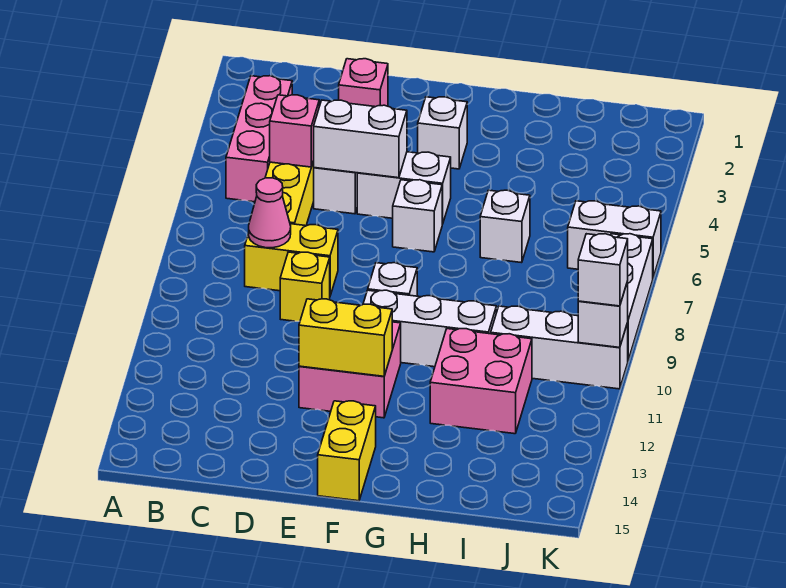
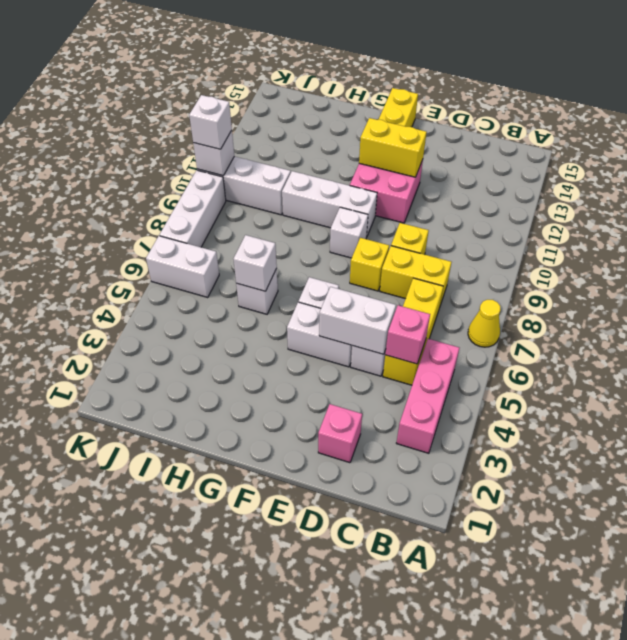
none -> yellow 1x1 cone [468,300,501,347]
pink 1x1 cone [249,178,291,248] -> none
none -> yellow 1x1 brick [350,238,389,291]
white 1x1 brick [418,97,467,169] -> white 1x1 brick moved to [234,235,277,291]
pink 2x2 brick [430,329,532,434] -> none

